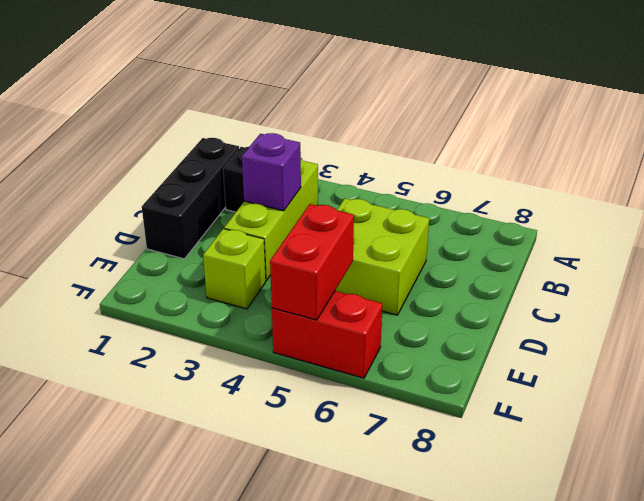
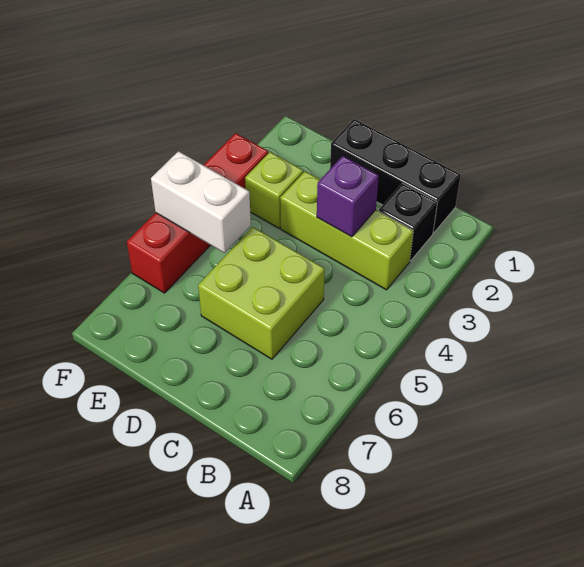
red 1x2 brick [270,204,354,320] -> white 1x2 brick [151,151,251,253]
red 1x2 brick [272,291,382,378] -> red 1x4 brick [127,133,268,293]

